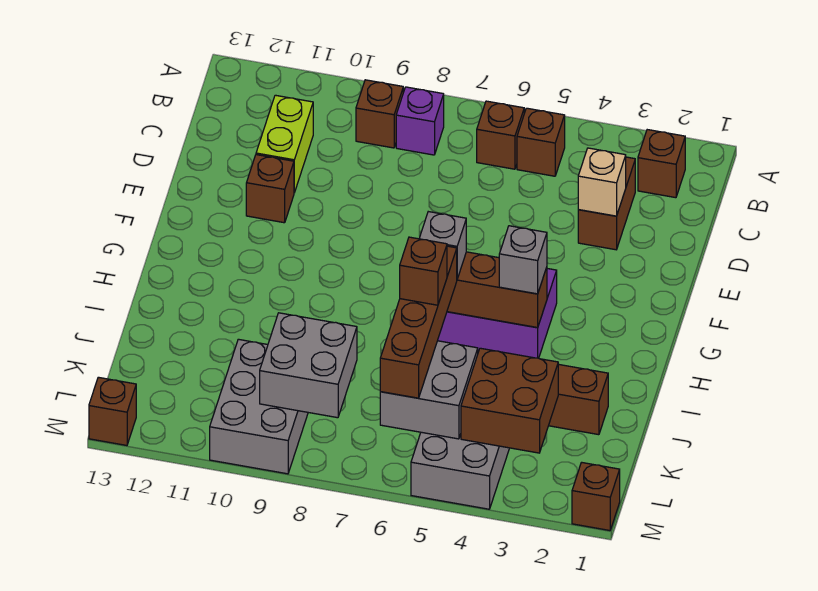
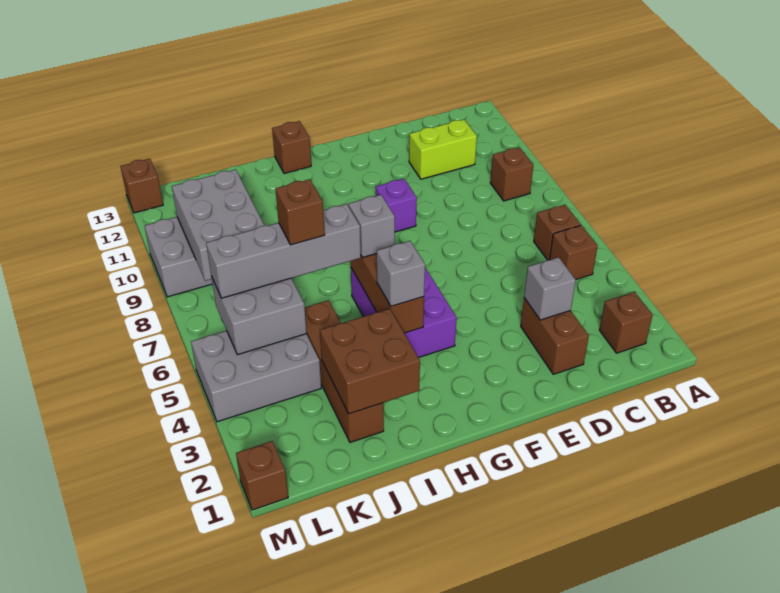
purple 1x1 brick [396,87,444,155] -> purple 1x1 brick moved to [376,179,417,232]
brown 1x2 brick [578,157,635,250] -> brown 1x2 brick turned to [521,298,589,374]
tan 1x1 brick [578,148,626,216] -> grey 1x1 brick [524,257,576,320]
brown 1x1 brick [246,155,294,223] -> brown 1x1 brick moved to [272,121,311,173]
brown 1x4 brick [380,246,457,398] -> grey 1x4 brick [206,204,361,298]
brown 2x2 brick [461,348,558,453] -> brown 2x2 brick moved to [320,309,420,414]
grey 2x2 brick [260,313,357,418] -> grey 2x3 brick [172,169,265,281]

